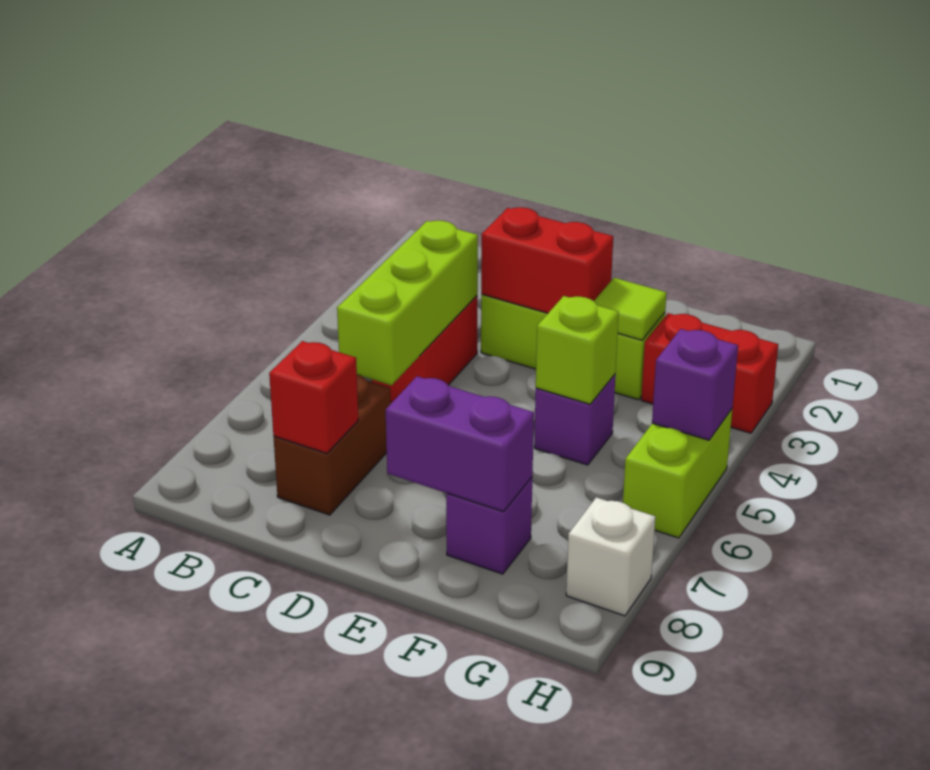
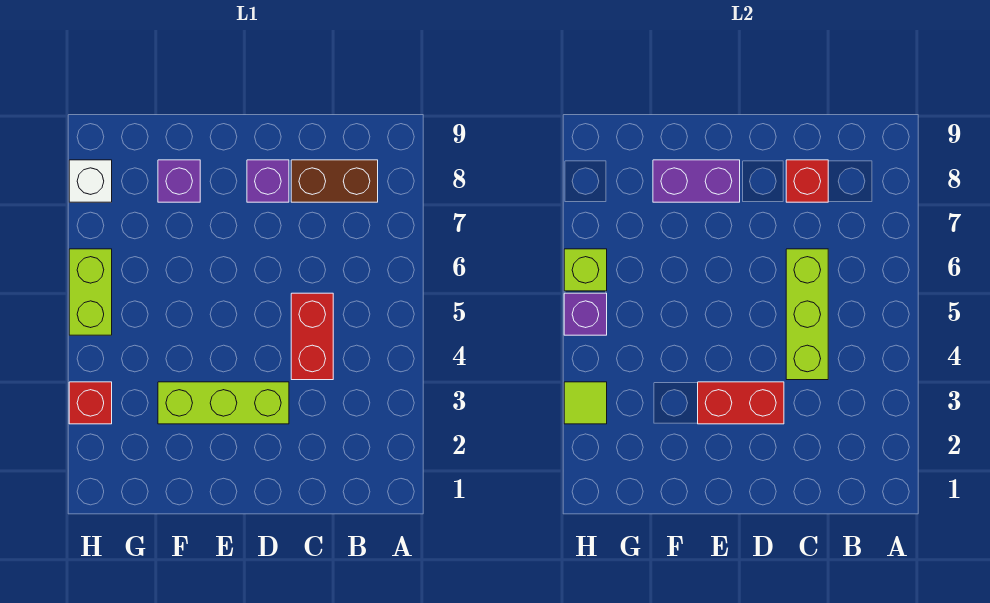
brown 1x2 brick [274,374,391,515] -> brown 1x2 brick turned to [291,160,378,202]
lime 1x1 tile [594,278,667,340] -> lime 1x1 tile moved to [564,382,607,424]
purple 1x1 brick [534,375,615,465] -> purple 1x1 brick moved to [247,160,289,202]
lime 1x1 brick [536,296,619,404] -> lime 1x1 brick moved to [564,249,607,291]
red 1x2 brick [641,313,778,433] -> red 1x1 brick [69,382,112,424]

